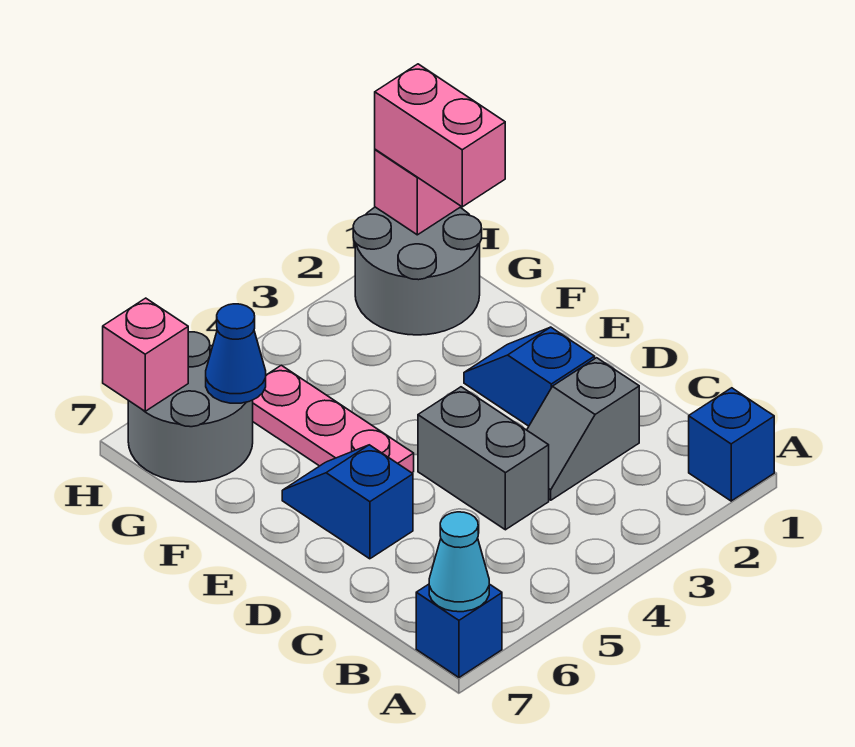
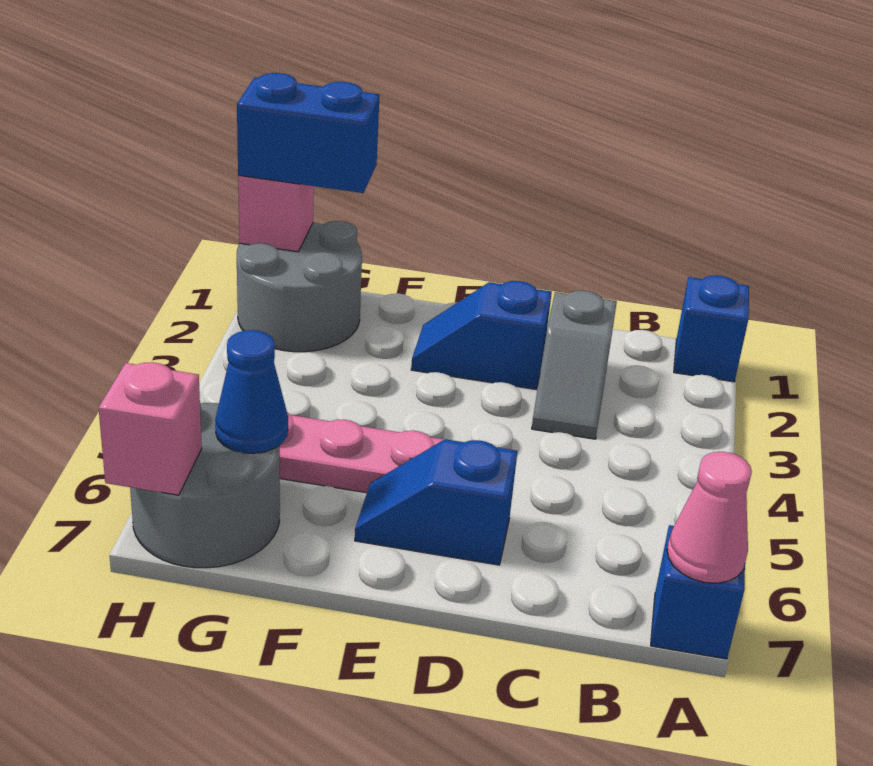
cyan 1x1 cone [429,512,489,612] -> pink 1x1 cone [667,452,752,583]
grey 1x2 brick [418,387,549,530] -> none
pink 1x2 brick [375,64,505,207] -> blue 1x2 brick [237,73,380,193]

